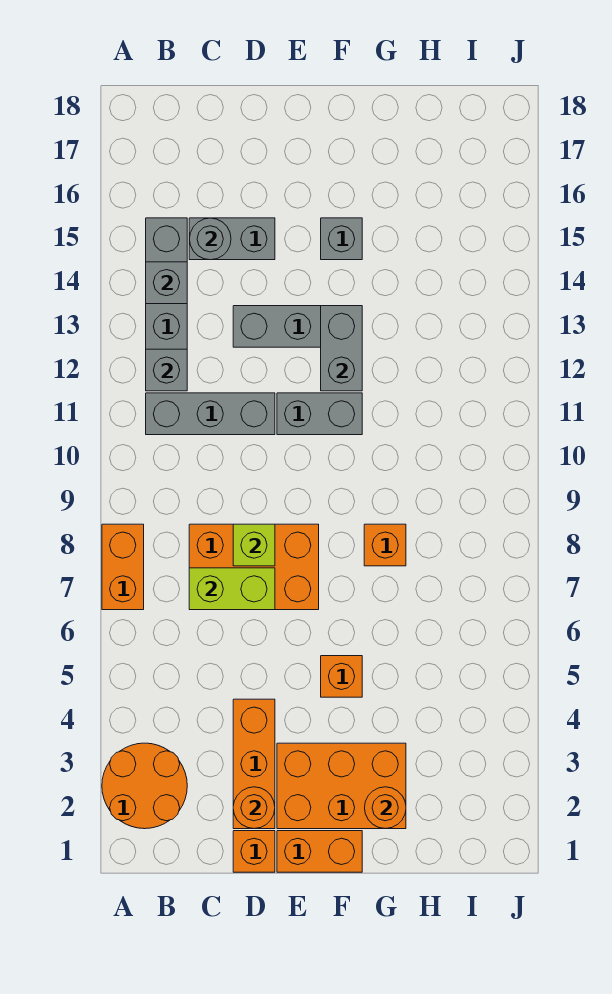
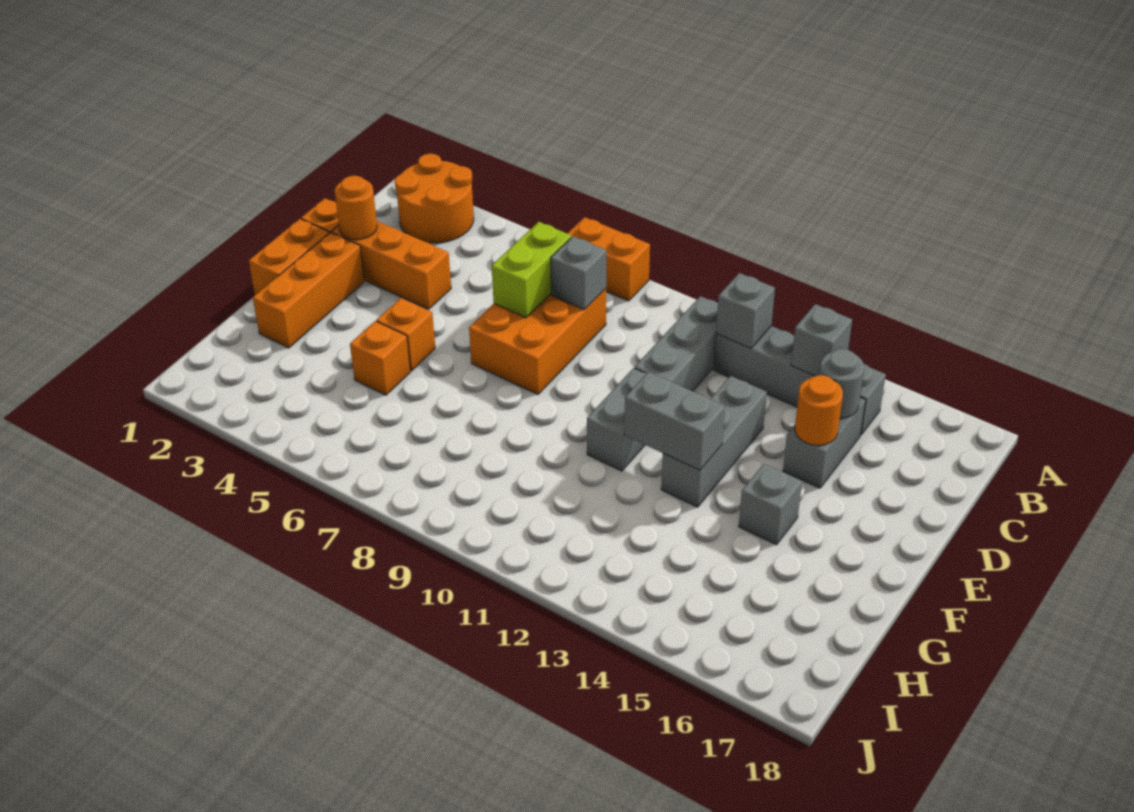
none -> grey 1x1 brick [551,236,606,309]
lime 1x1 brick [233,524,275,566] -> none
orange 2x3 brick [277,743,406,829] -> orange 1x3 brick [253,232,364,348]
orange 1x1 round brick [365,787,406,829] -> orange 1x1 round brick moved to [795,375,843,445]
orange 1x1 brick [364,524,406,566] -> orange 1x1 brick moved to [350,321,410,395]

